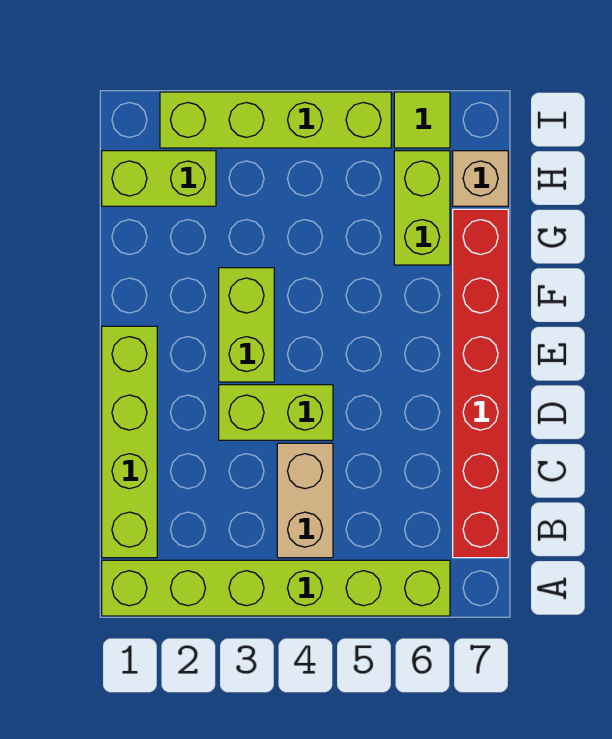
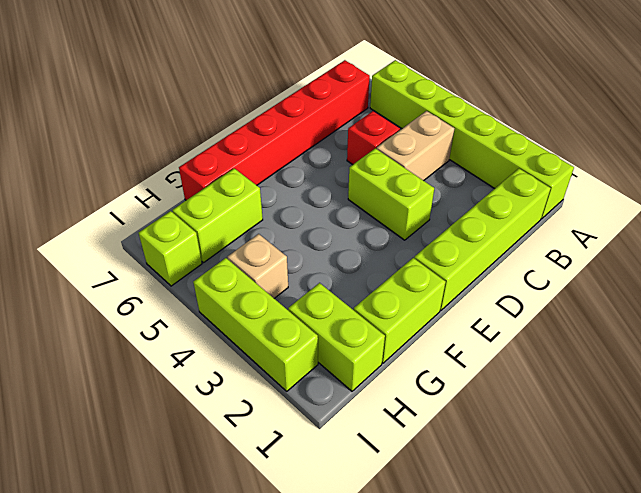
none -> red 1x1 brick [347,111,400,165]
lime 1x2 brick [219,268,274,382] -> lime 1x2 brick moved to [354,258,446,363]
tan 1x1 brick [453,151,508,206] -> tan 1x1 brick moved to [228,234,288,298]
lime 1x4 brick [160,92,391,148] -> lime 1x3 brick [193,258,318,391]
lime 1x1 tile [394,92,450,148] -> lime 1x1 brick [139,211,202,286]

